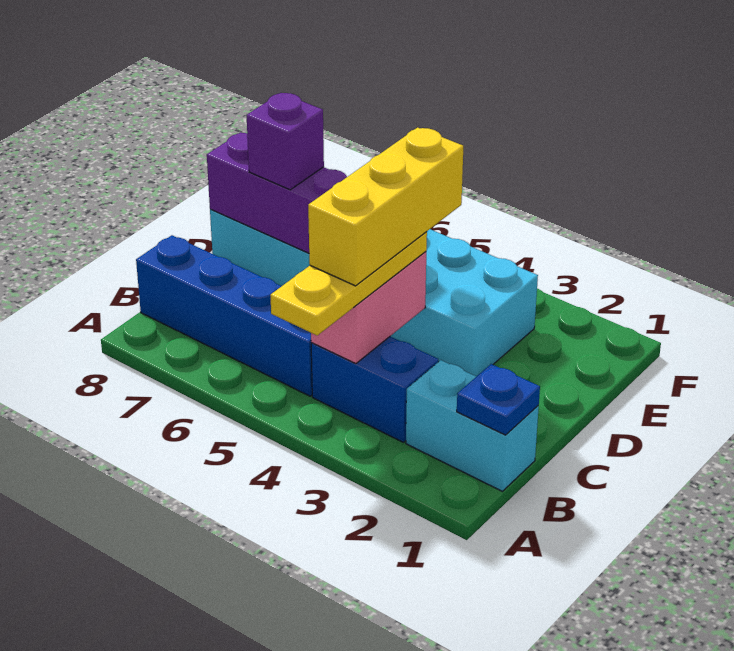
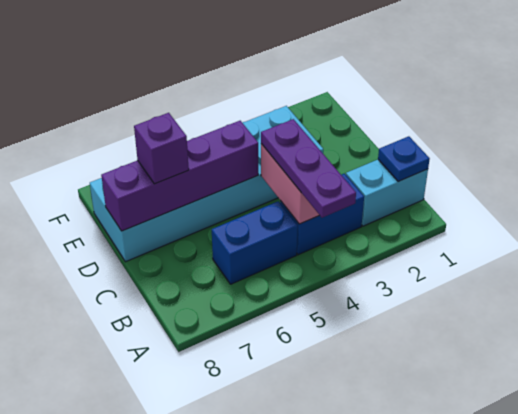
yellow 1x3 plate [270,232,427,335] -> purple 1x3 plate [261,119,356,218]
yellow 1x3 brick [308,128,463,286] -> none
blue 1x4 brick [136,235,312,396] -> blue 1x2 brick [212,201,298,284]

